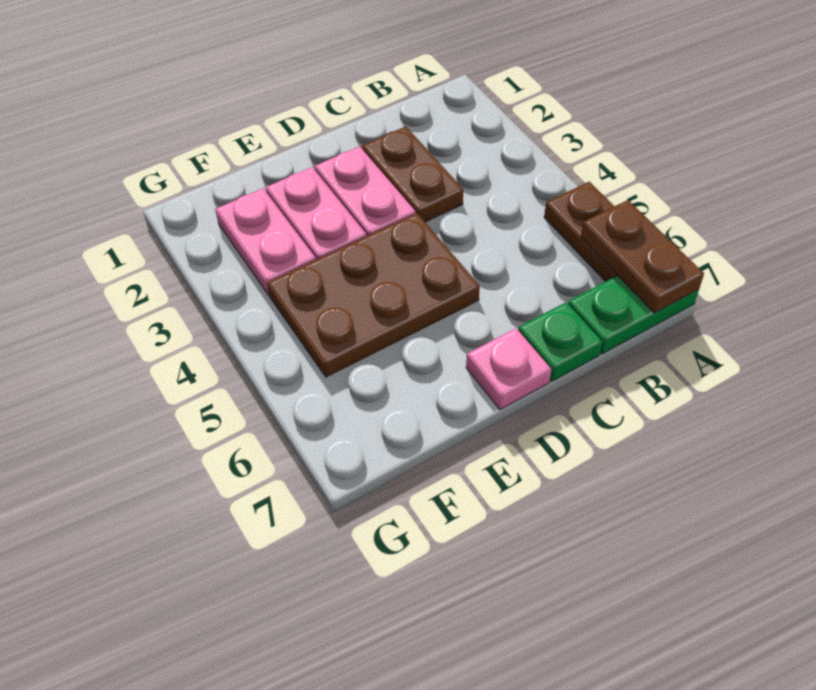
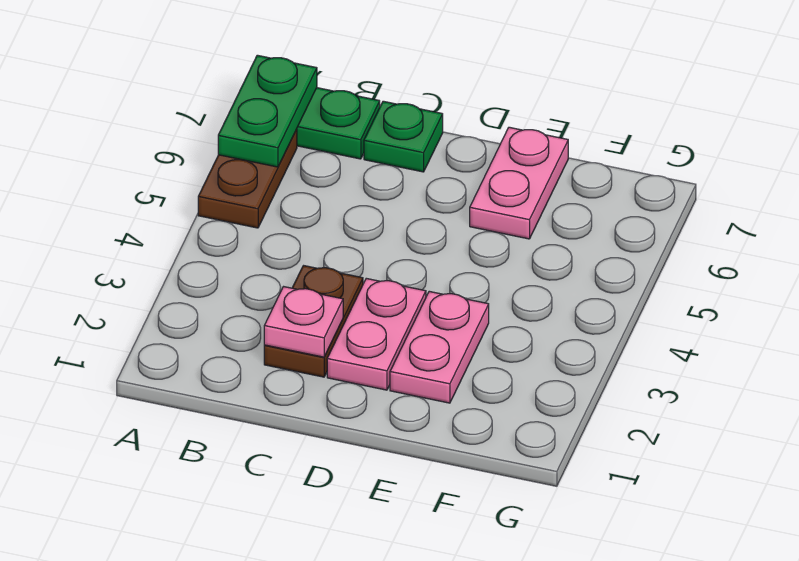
brown 1x2 plate [581,200,704,313] -> green 1x2 plate [218,55,317,167]
brown 2x3 plate [267,213,480,377] -> none
pink 1x1 plate [466,328,551,410] -> pink 1x1 plate moved to [264,287,343,357]
pink 1x2 plate [215,188,316,295] -> pink 1x2 plate moved to [470,127,568,239]

